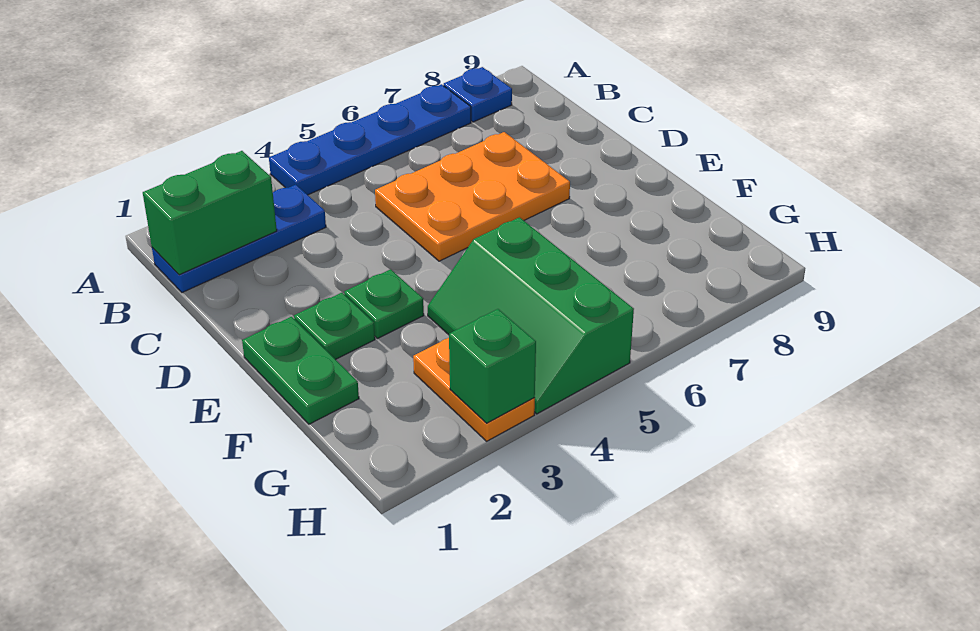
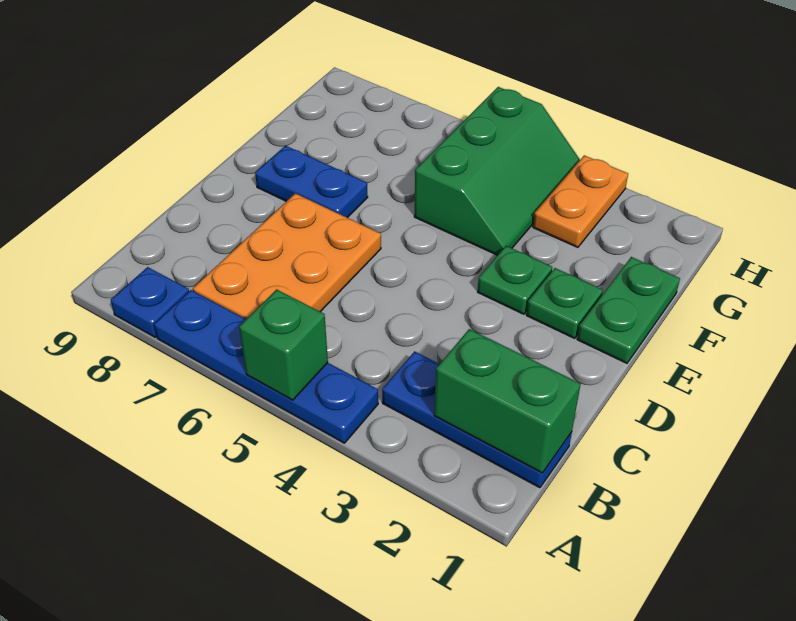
orange 2x3 plate [375,132,570,261] -> orange 2x3 plate turned to [193,193,381,319]
none -> blue 1x2 plate [255,146,368,218]
green 1x1 brick [449,309,536,423] -> green 1x1 brick moved to [239,289,328,400]

